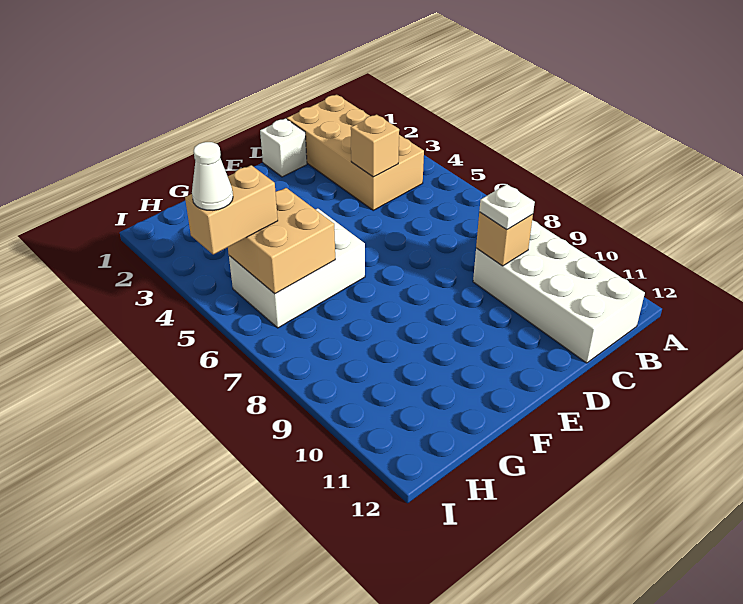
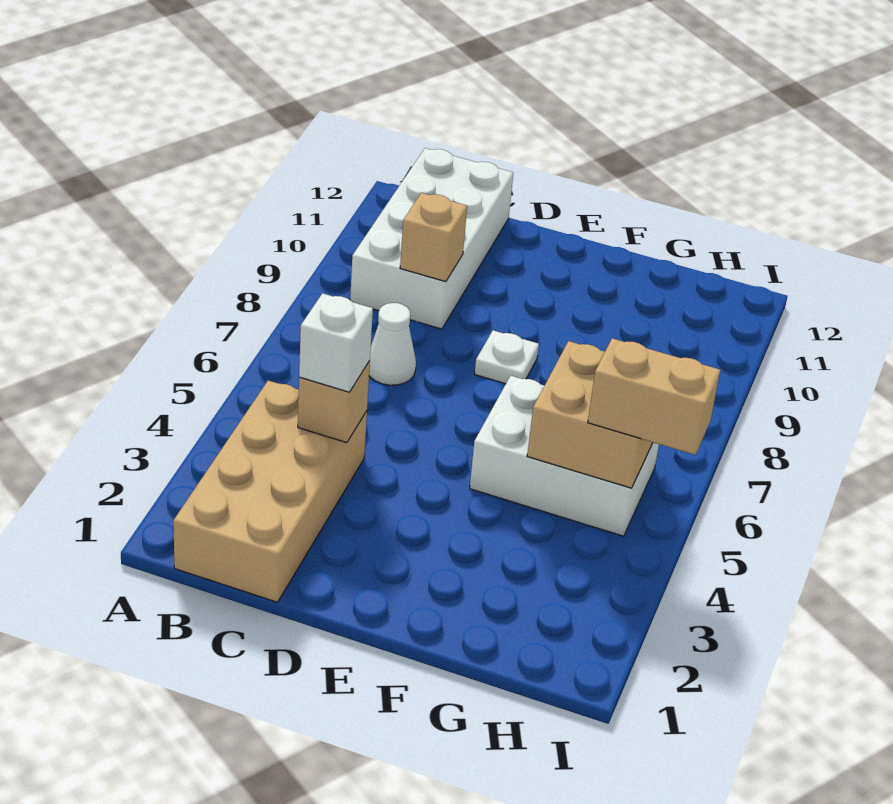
white 1x1 plate [479,184,535,230] -> white 1x1 plate moved to [475,330,539,384]
white 1x1 brick [260,119,307,177] -> white 1x1 brick moved to [299,293,373,392]
white 1x1 cone [192,142,233,210] -> white 1x1 cone moved to [369,303,416,385]

